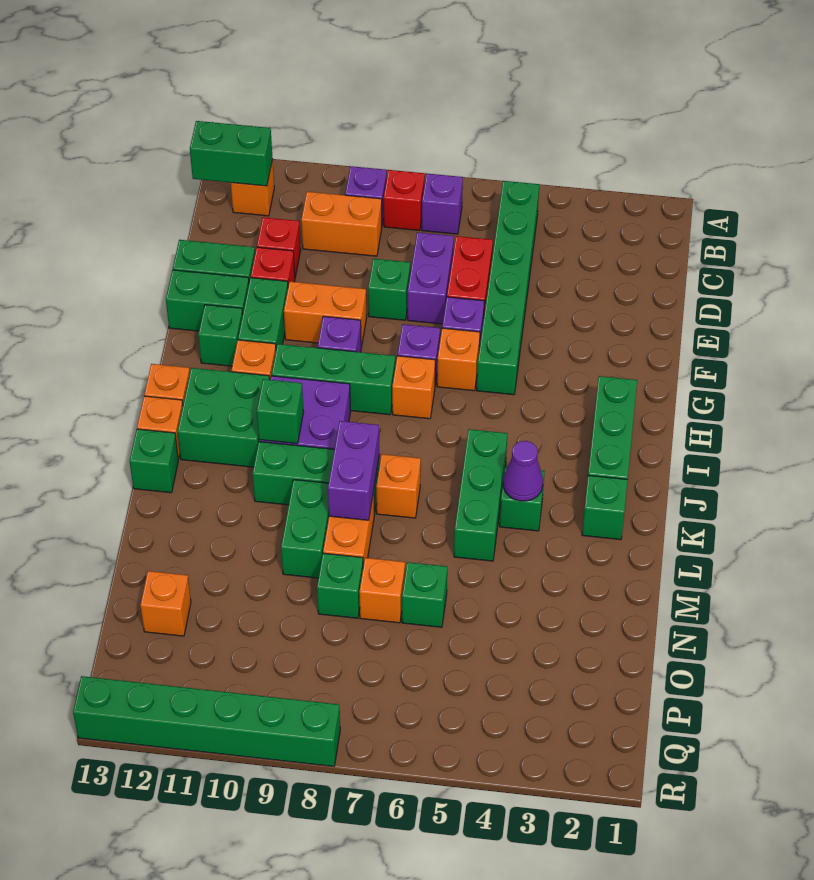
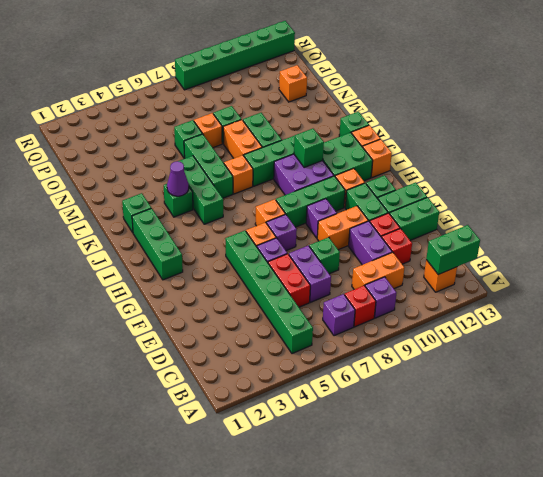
none -> green 1x3 brick [184,134,233,198]
purple 1x2 brick [328,421,379,520] -> purple 1x2 brick moved to [349,221,392,265]

